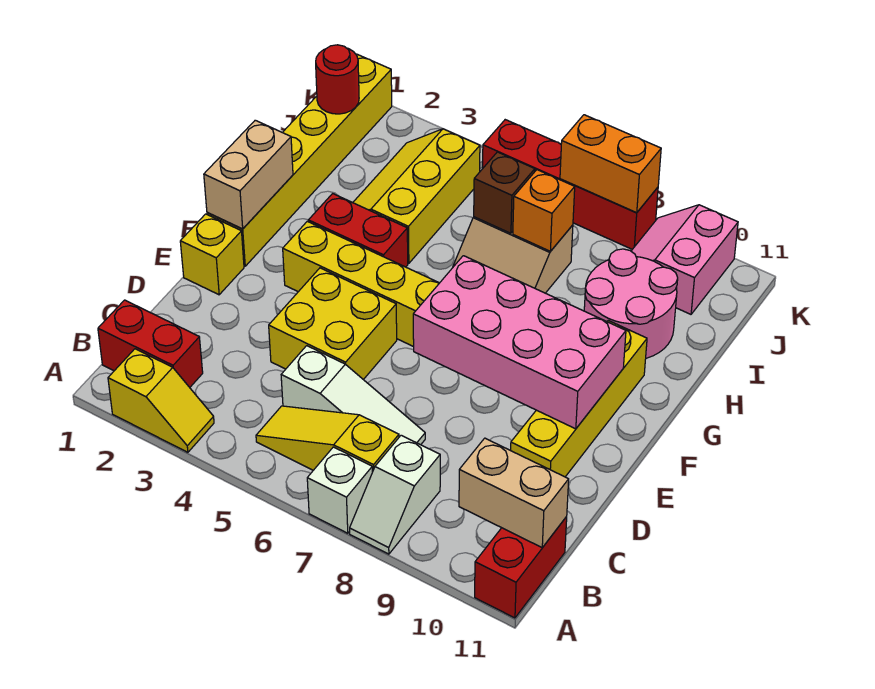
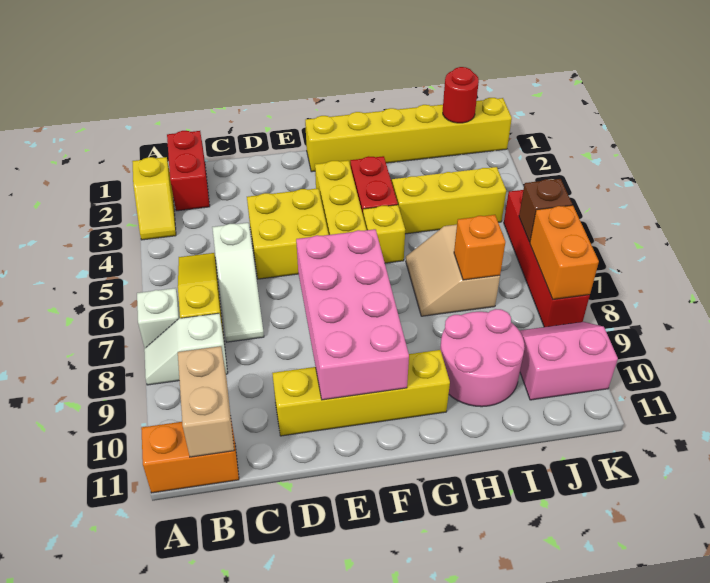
red 1x2 brick [475,517,567,618] -> orange 1x2 brick [141,421,239,493]
yellow 1x1 brick [180,214,244,295] -> yellow 1x1 brick moved to [363,205,405,263]
tan 1x2 brick [204,120,293,229] -> none
brown 1x1 brick [474,152,535,233] -> brown 1x1 brick moved to [519,179,572,242]

